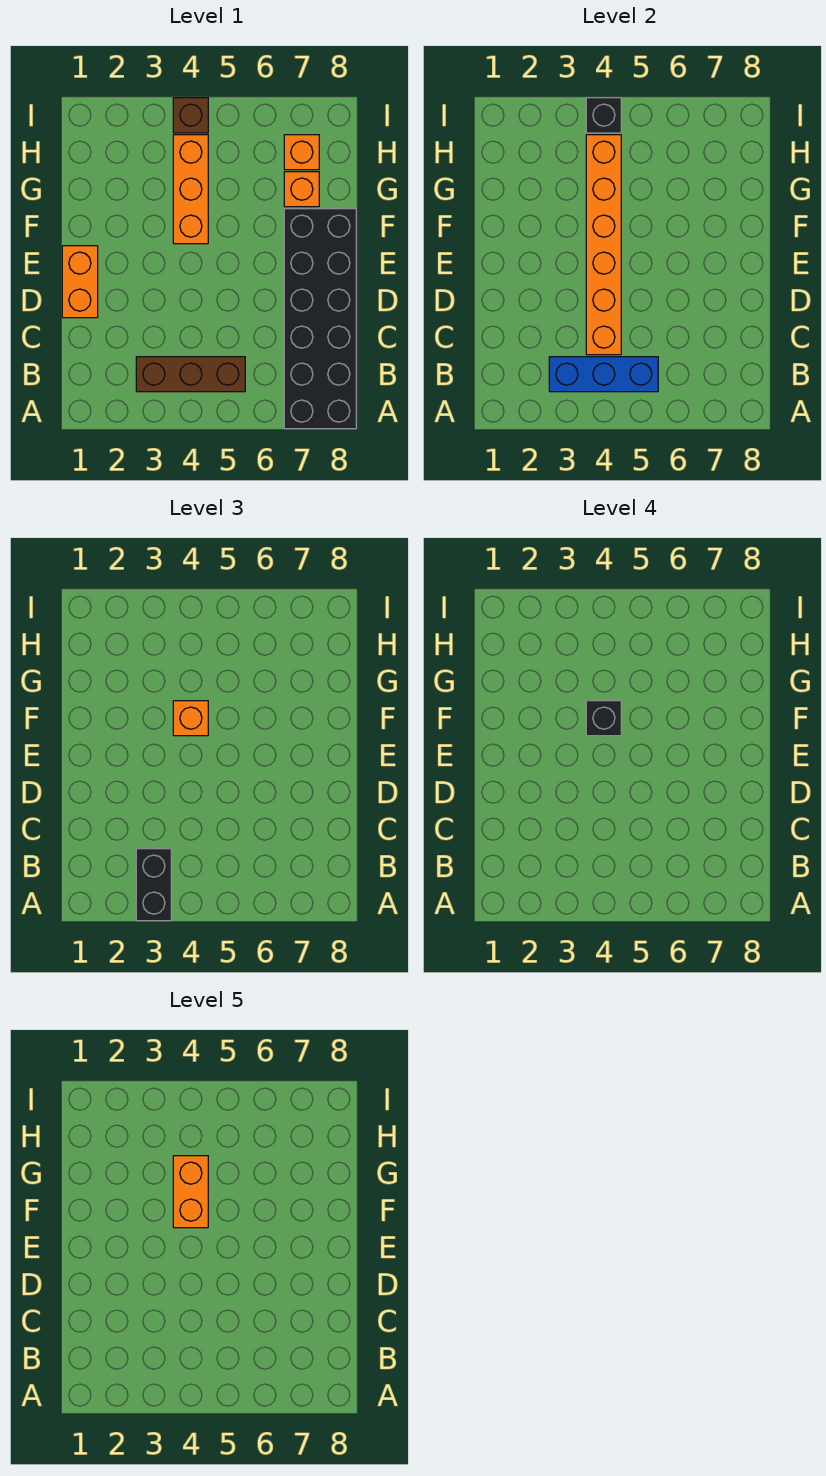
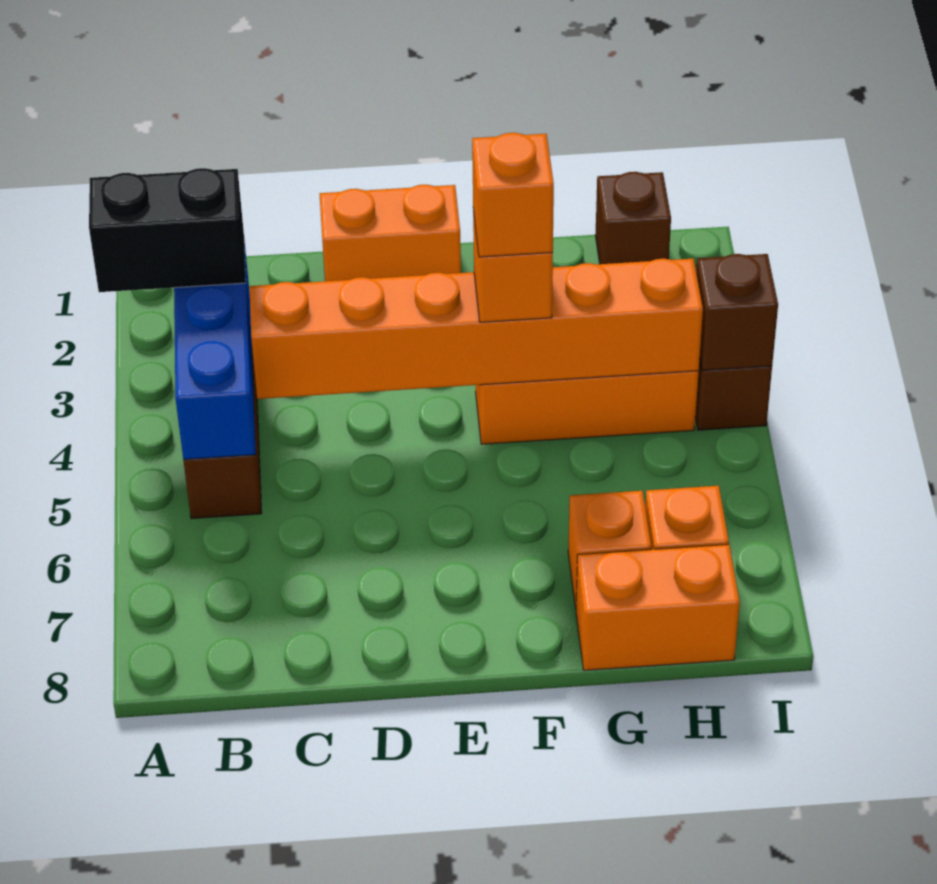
black 2x6 brick [284,209,356,429] -> none
black 1x1 brick [586,701,621,736] -> orange 1x1 brick [472,133,554,257]
orange 1x2 brick [173,1156,208,1228] -> orange 1x2 brick moved to [576,544,740,670]
none -> brown 1x1 brick [595,172,671,264]
black 1x1 brick [586,98,621,133] -> brown 1x1 brick [696,254,778,371]

